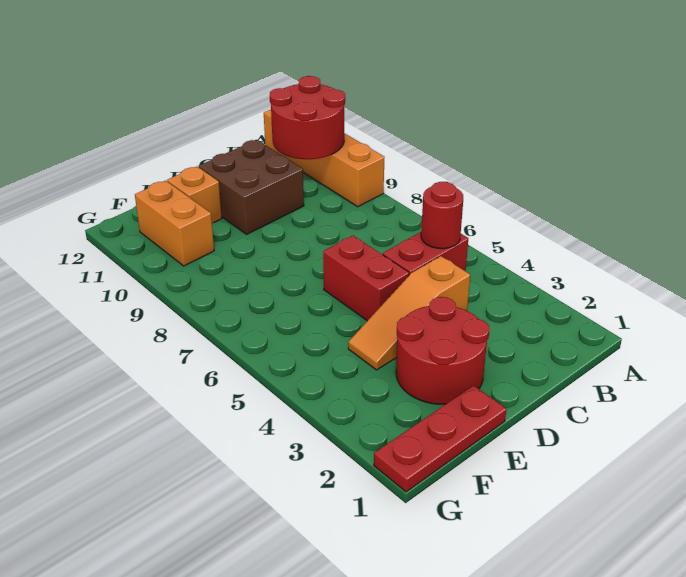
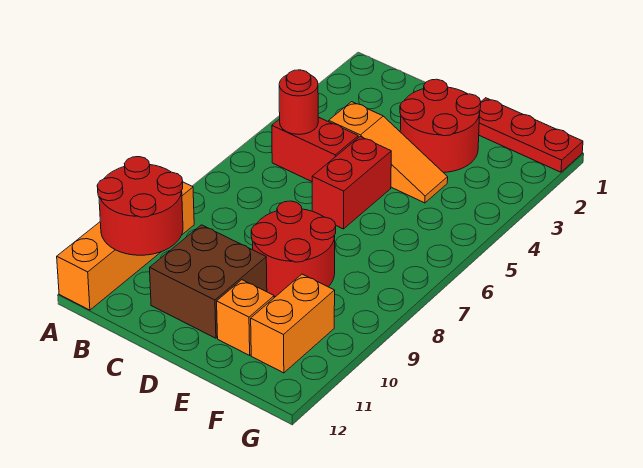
none -> red 2x2 round brick [251,201,336,297]

